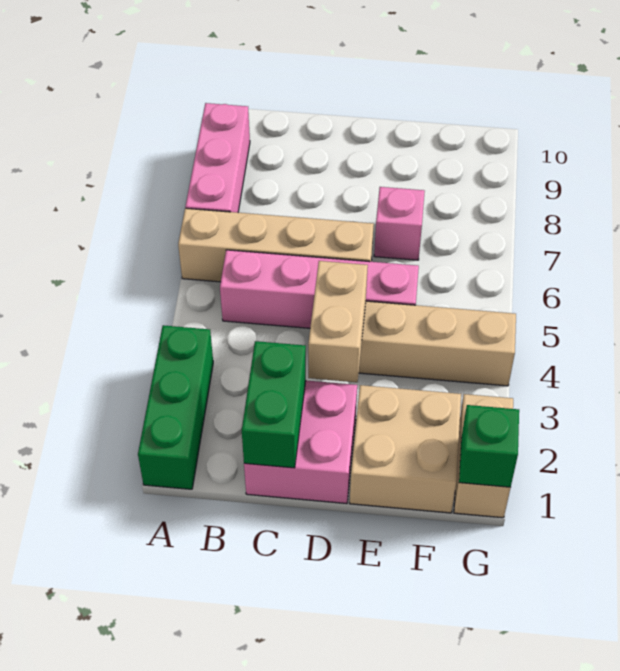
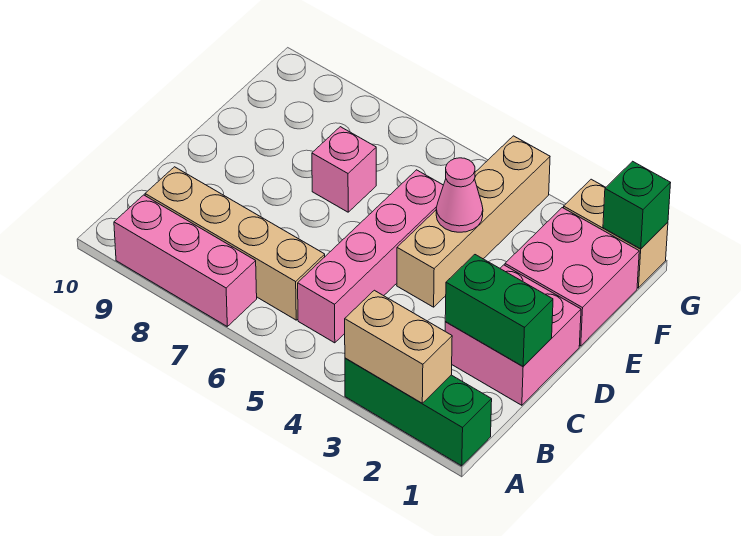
tan 1x4 brick [178,208,374,282] -> tan 1x4 brick turned to [145,167,325,320]
tan 1x2 brick [308,261,368,382] -> tan 1x2 brick moved to [345,290,452,403]
tan 2x2 brick [350,385,461,513] -> pink 2x2 brick [505,208,639,346]
none -> pink 1x1 cone [436,158,483,232]

